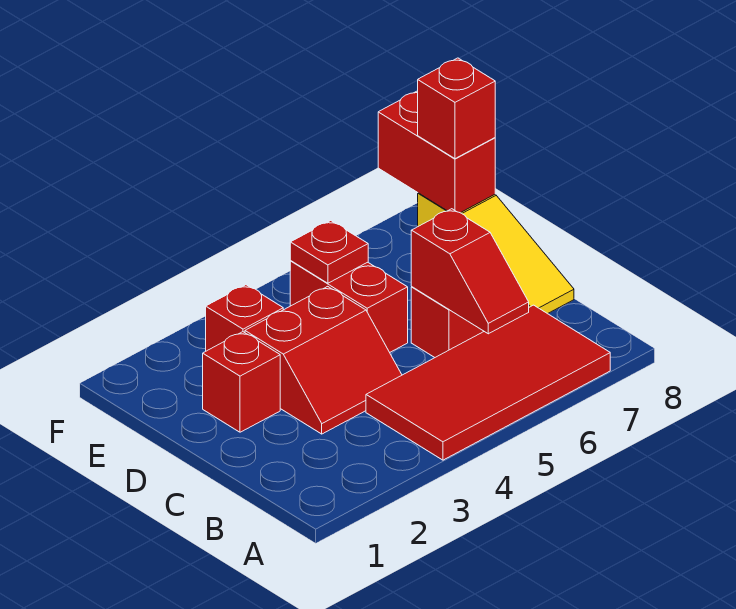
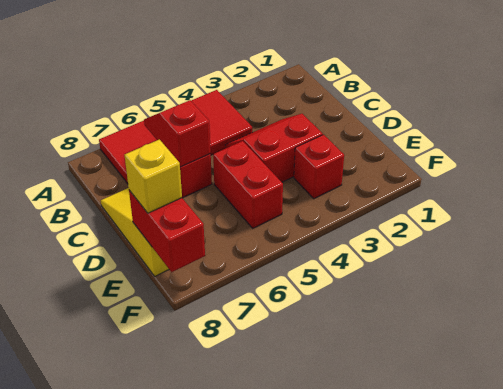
red 1x1 brick [203,332,280,432] -> none
red 1x1 plate [290,221,368,283] -> none
red 1x1 brick [418,58,495,159] -> yellow 1x1 brick [125,140,182,213]

